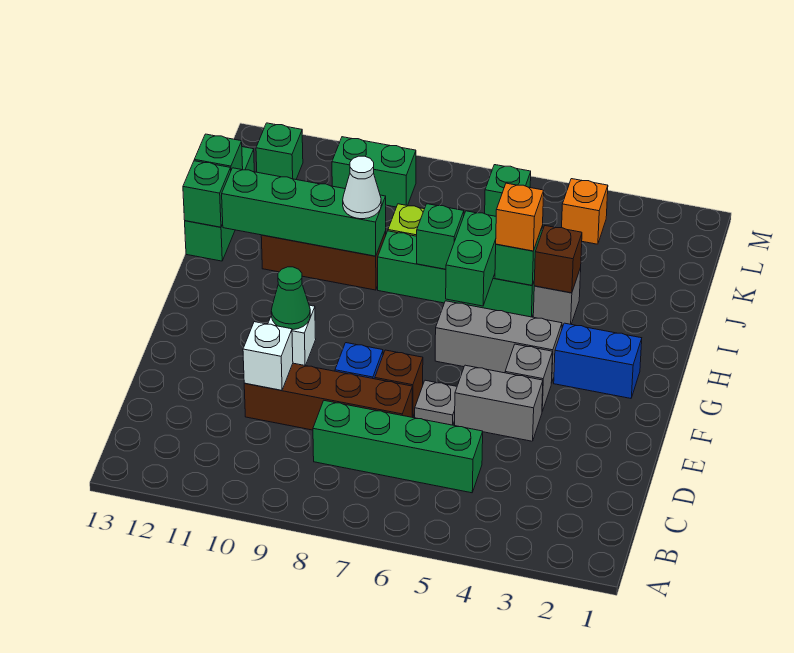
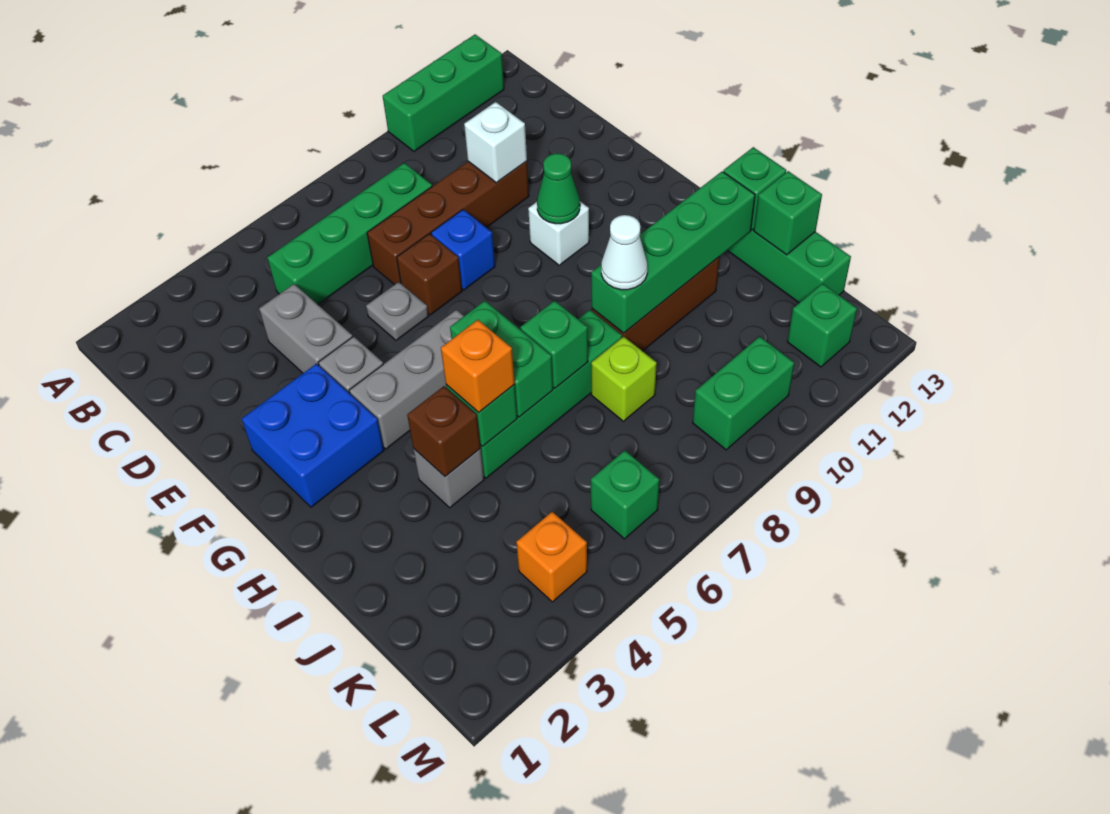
none -> green 1x3 brick [383,35,504,151]
grey 1x2 brick [455,365,543,441] -> grey 1x2 brick turned to [259,284,352,373]
blue 1x2 brick [554,323,642,398] -> blue 2x2 brick [242,364,384,507]

